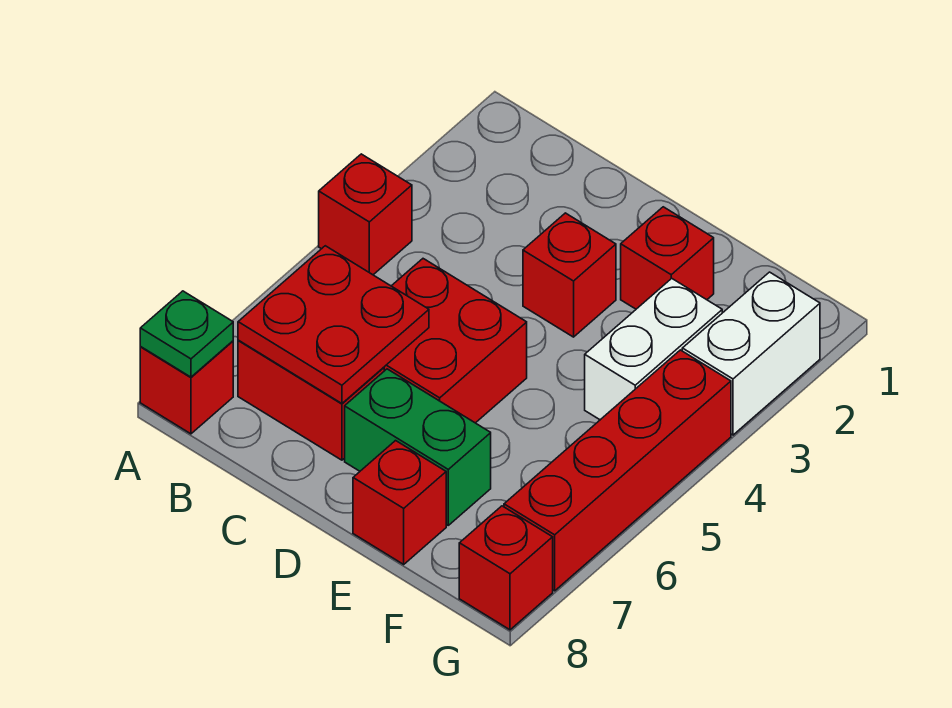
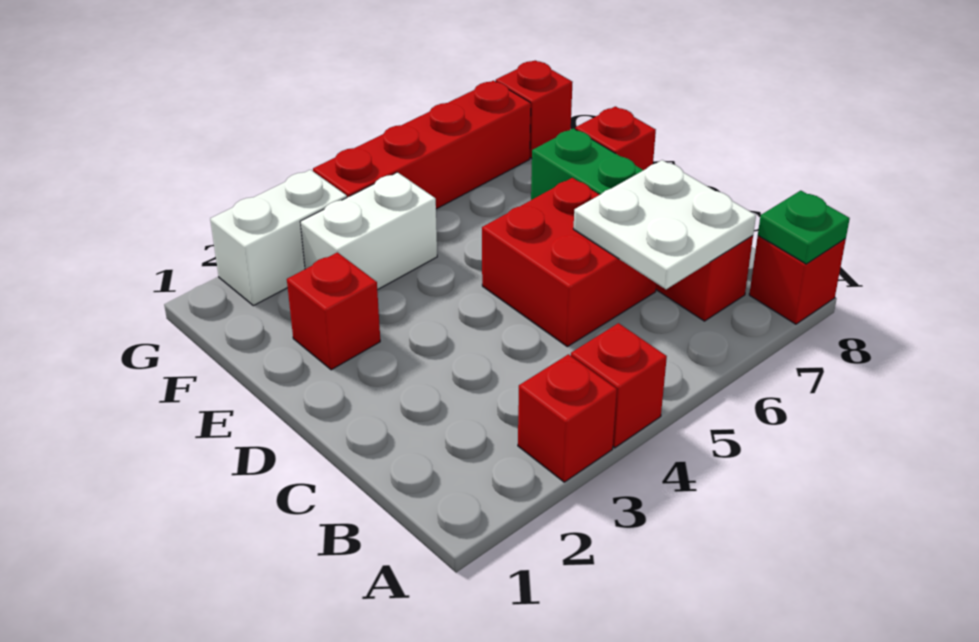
red 2x2 plate [238,246,429,403] -> white 2x2 plate [573,160,756,289]
red 1x1 brick [523,213,616,337] -> red 1x1 brick moved to [518,354,617,482]

